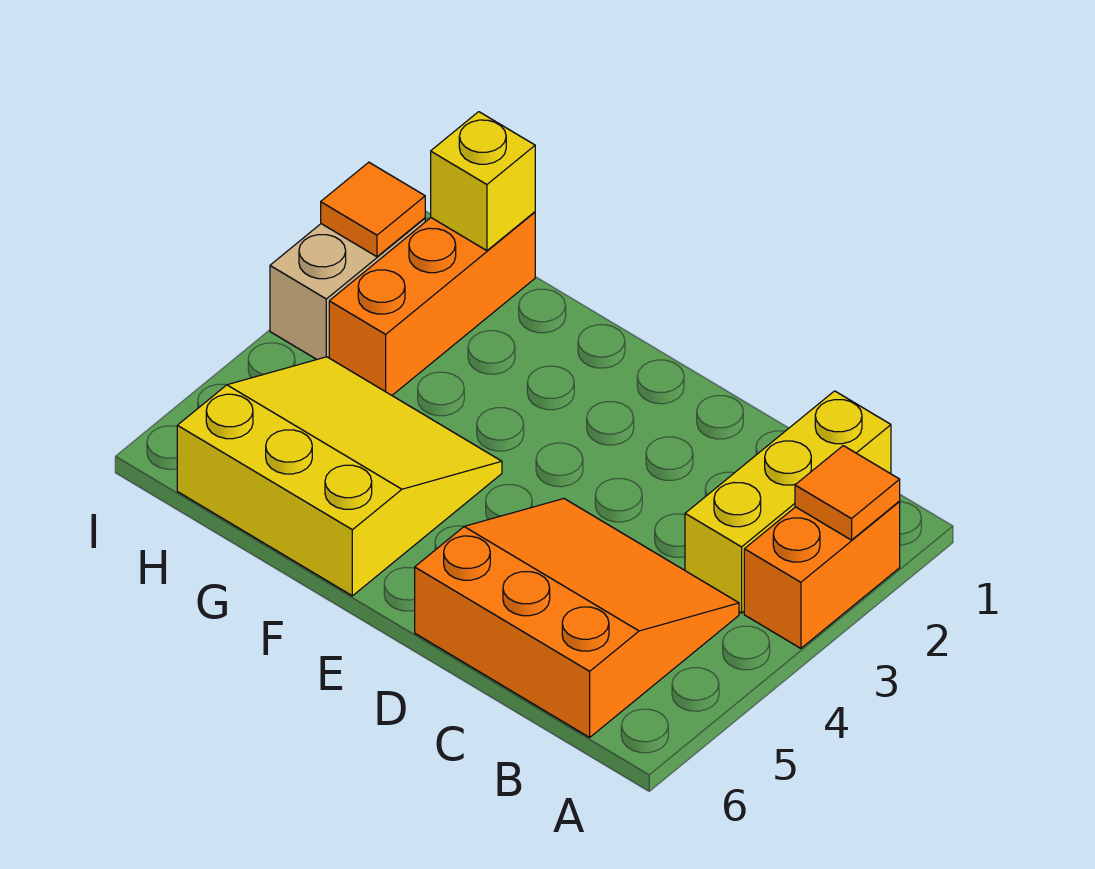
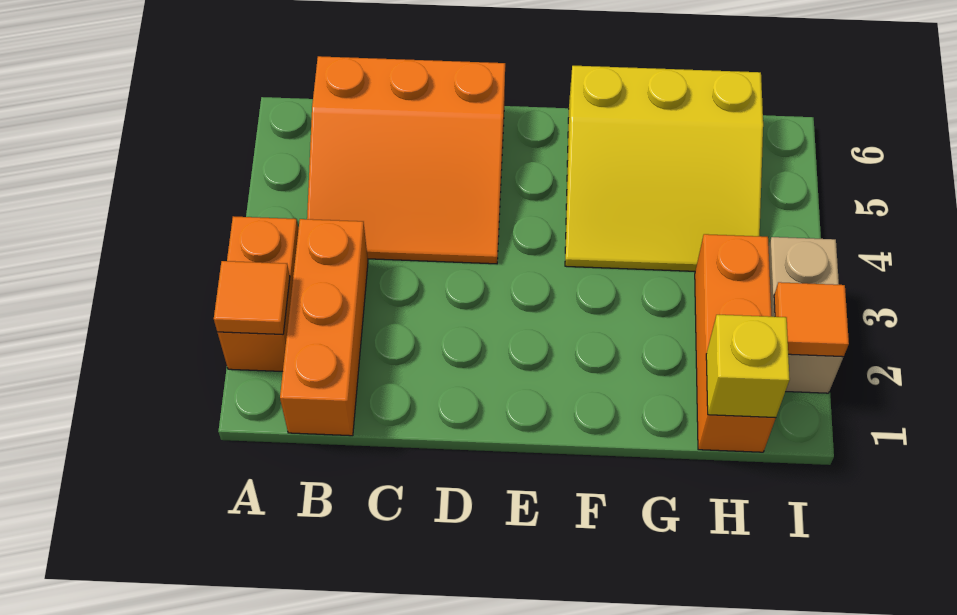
yellow 1x3 brick [685,391,891,613] -> orange 1x3 brick [280,219,368,436]

